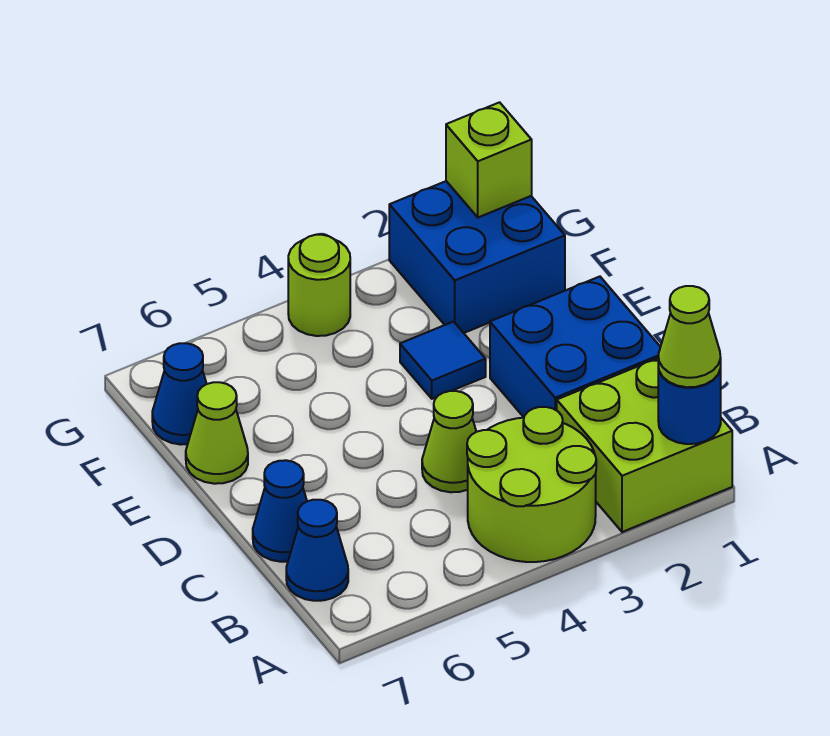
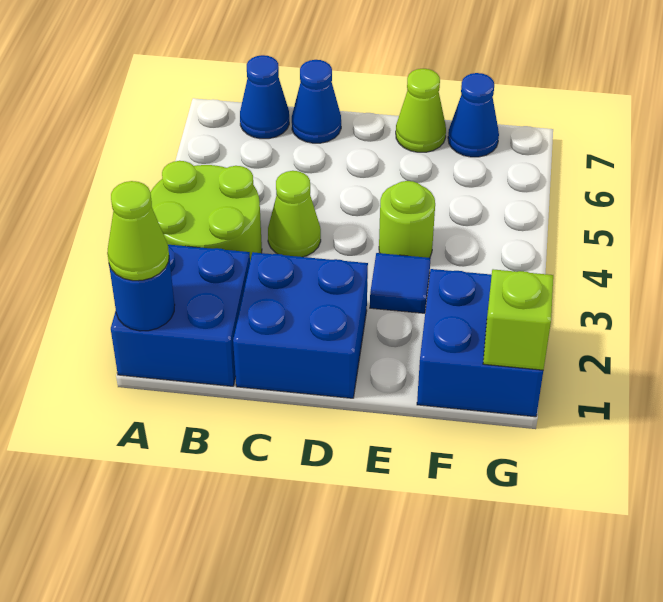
lime 2x2 brick [557,358,732,532] -> blue 2x2 brick [111,245,250,386]
lime 1x1 round brick [288,235,350,336] -> lime 1x1 round brick moved to [379,181,435,258]

